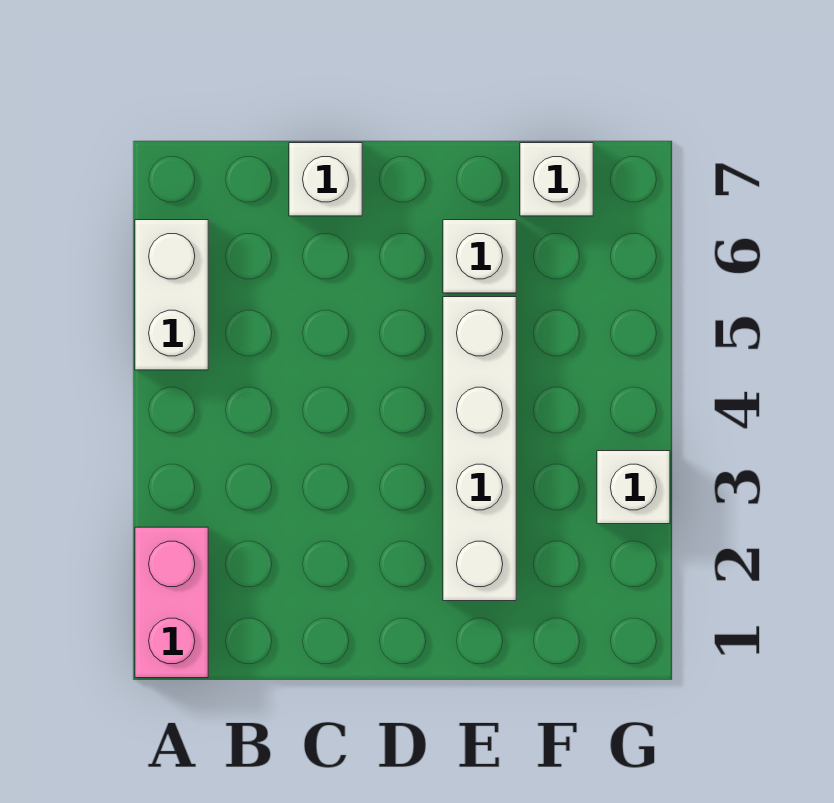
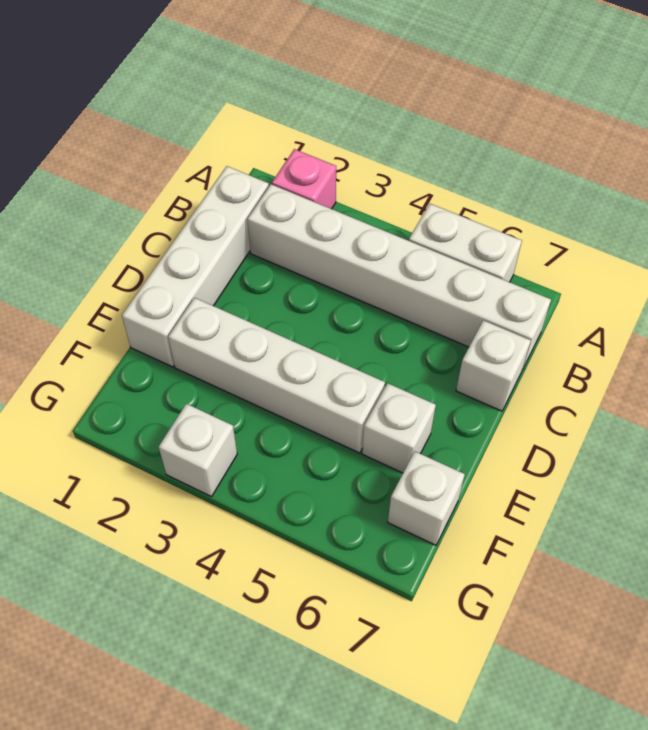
pink 1x2 brick [135,527,208,678] -> pink 1x1 brick [272,149,336,209]
none -> white 1x4 brick [122,166,269,367]
none -> white 1x6 brick [247,184,551,370]

